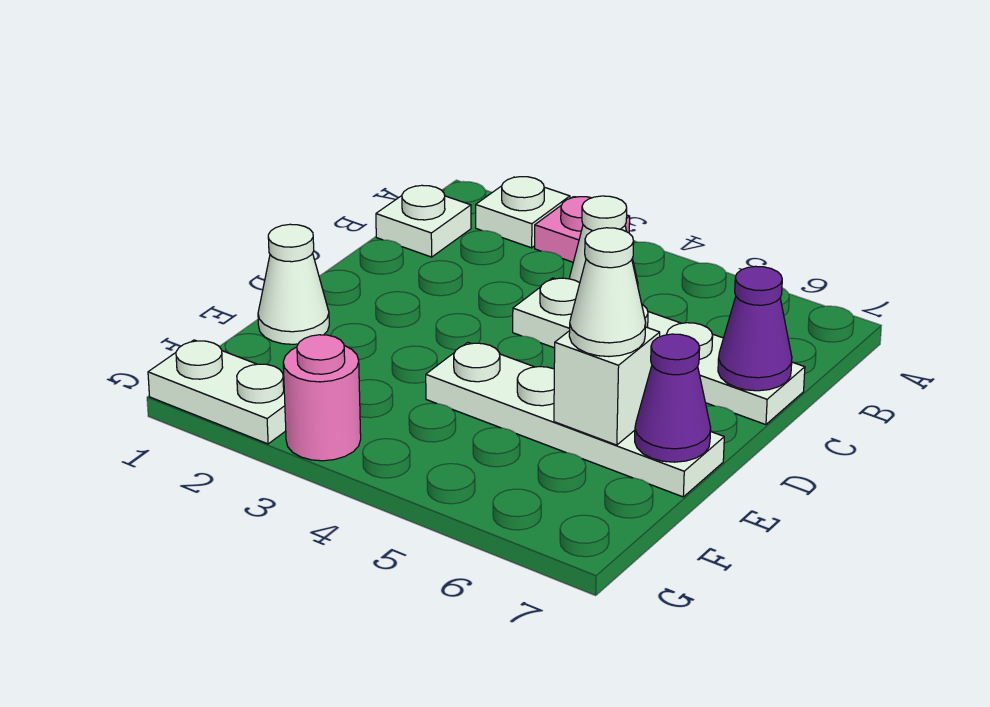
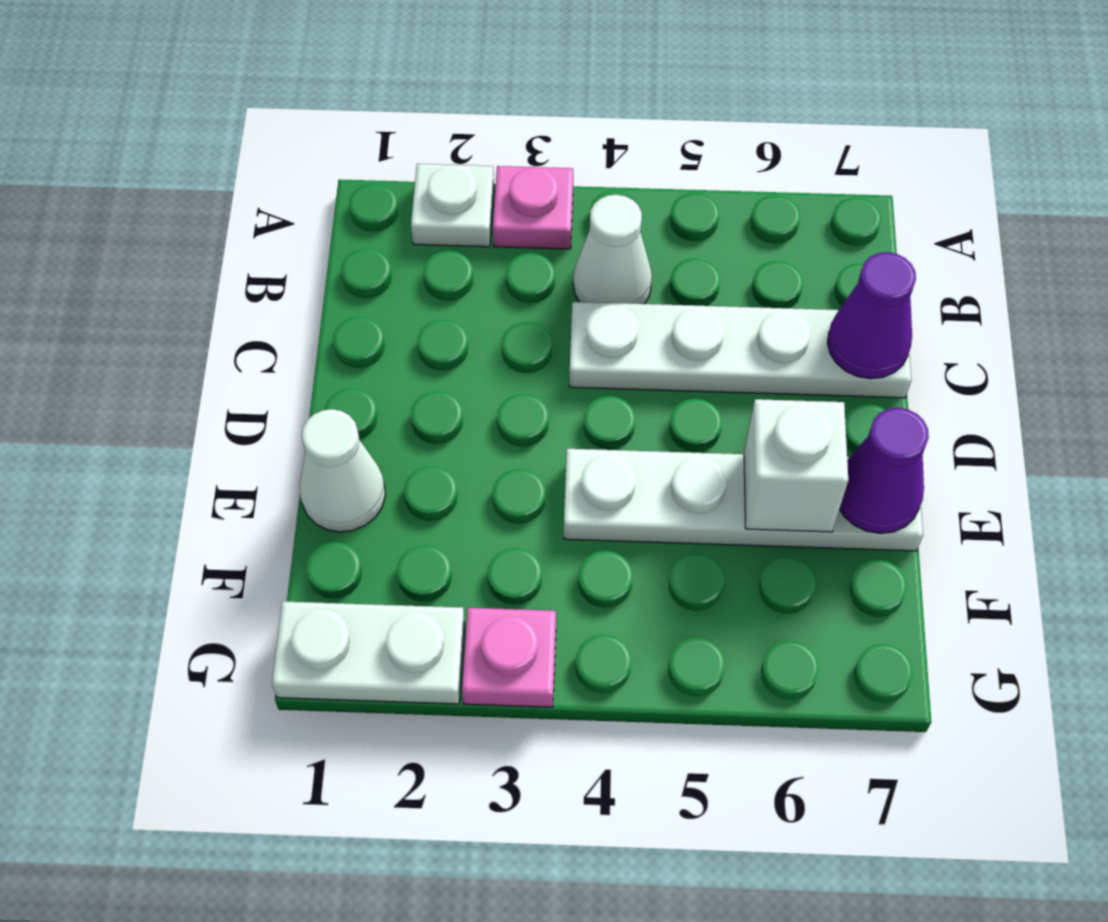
white 1x1 plate [376,185,471,257] -> none
white 1x1 cone [569,228,646,357] -> none
pink 1x1 round brick [283,335,361,461] -> pink 1x1 plate [462,608,556,707]

